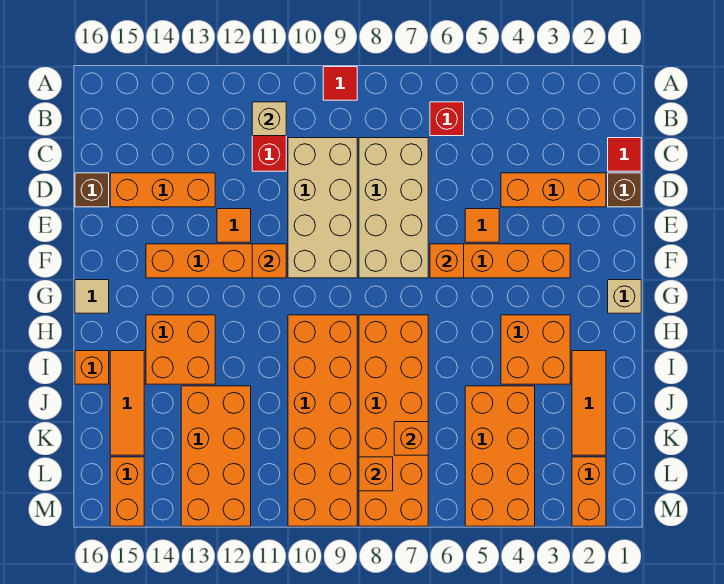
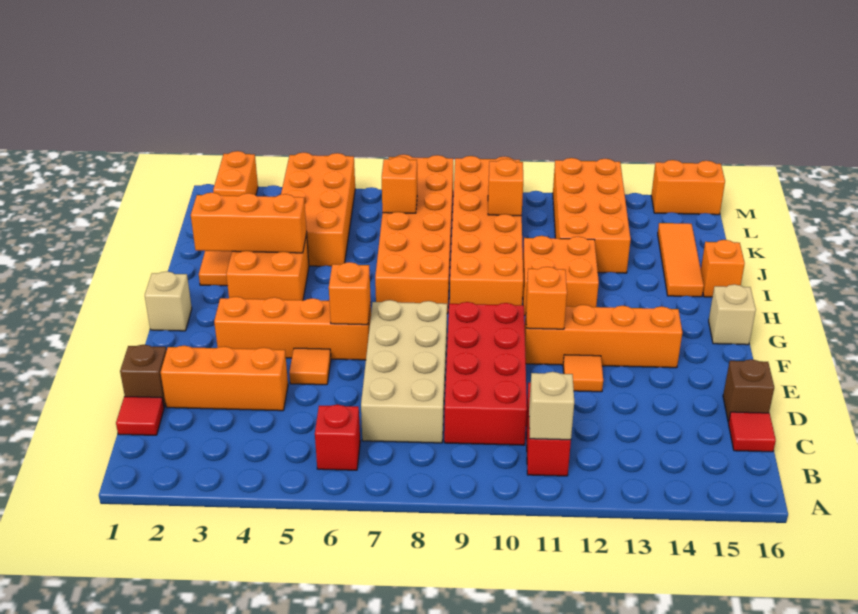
red 1x1 tile [323,67,357,100] -> red 1x1 tile moved to [728,412,776,452]
tan 2x4 brick [288,138,357,278] -> red 2x4 brick [444,302,527,445]
orange 1x3 brick [110,173,215,207] -> orange 1x3 brick moved to [191,193,307,253]
tan 1x1 tile [75,280,109,313] -> tan 1x1 brick [709,284,756,345]
orange 2x2 brick [146,315,215,384] -> orange 2x2 brick moved to [523,236,599,315]
orange 1x1 brick [359,457,393,491] -> orange 1x1 brick moved to [488,159,523,216]
orange 1x2 brick [110,457,144,526] -> orange 1x2 brick turned to [651,160,725,215]

